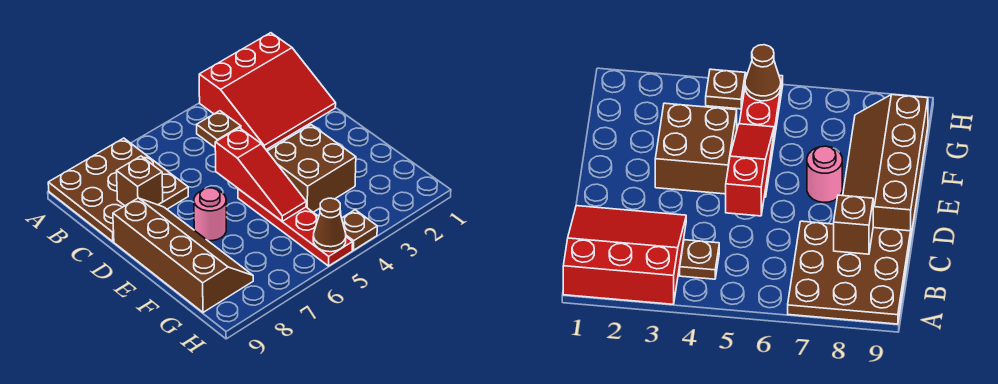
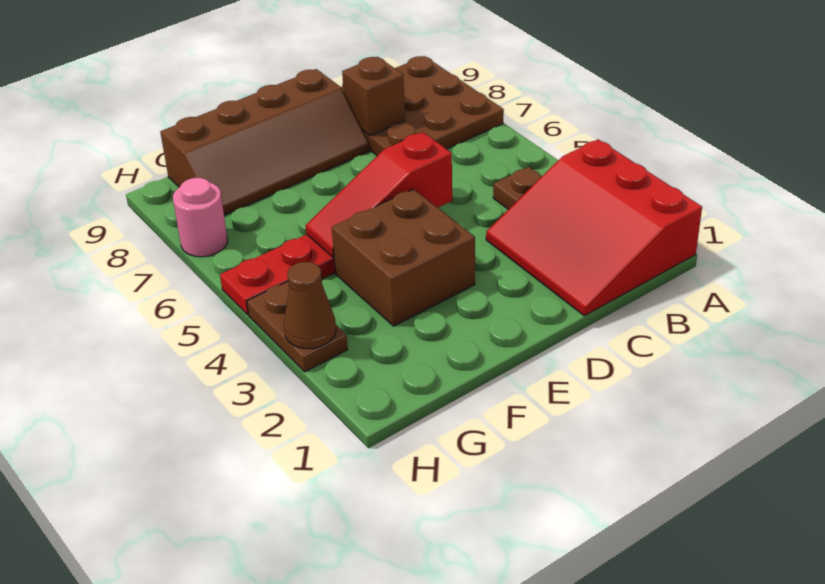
pink 1x1 round brick [194,188,226,241] -> pink 1x1 round brick moved to [173,178,228,257]
brown 1x1 plate [342,210,377,250] -> brown 1x2 plate [247,281,348,372]
brown 1x1 cone [313,198,346,252] -> brown 1x1 cone moved to [284,262,336,349]

